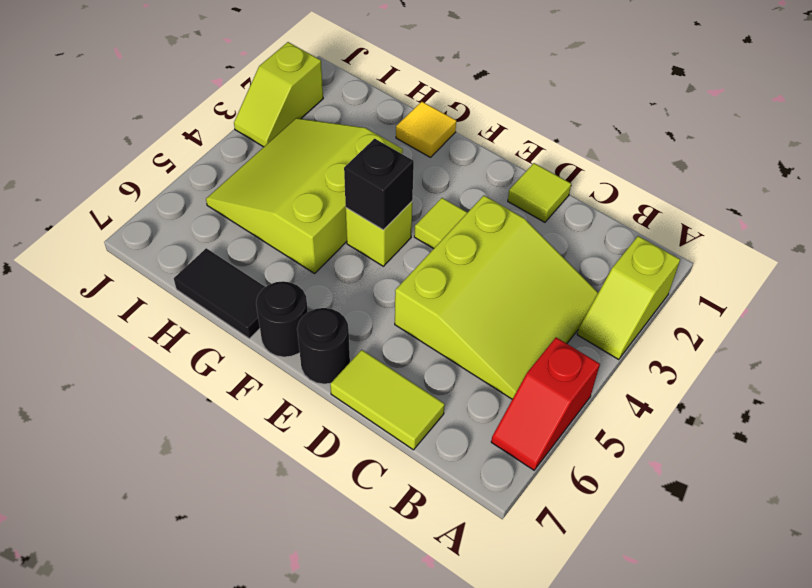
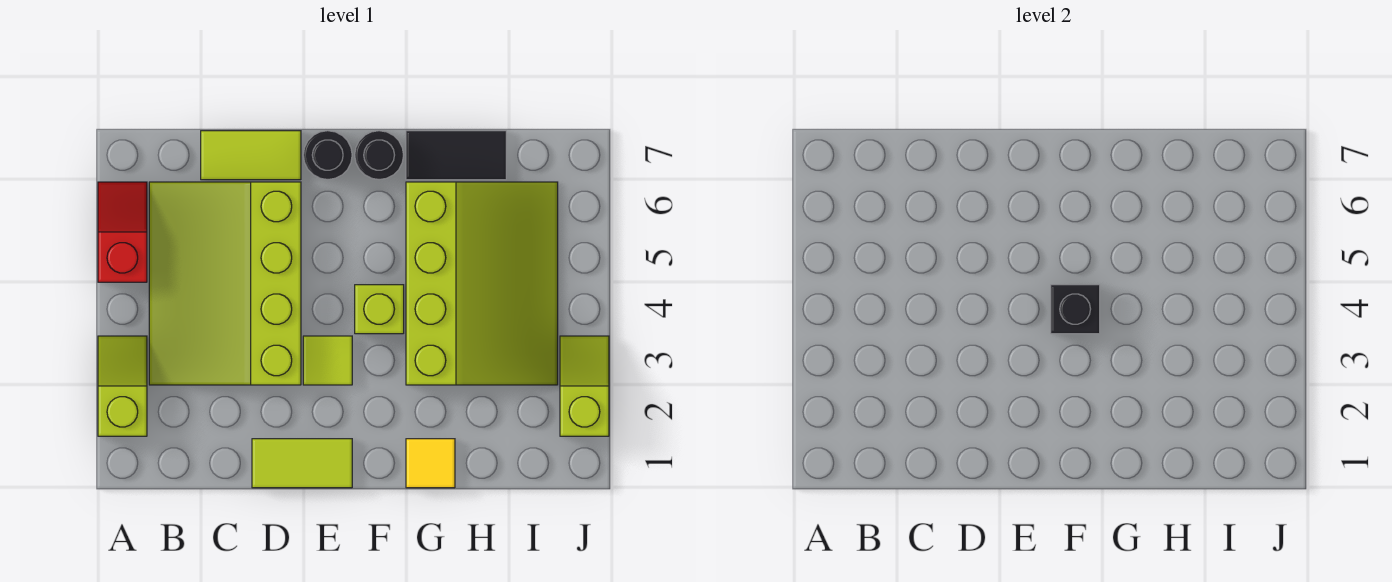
lime 3x3 slope [395,196,598,399] -> lime 3x4 slope [149,182,301,385]
lime 1x1 tile [508,163,571,222] -> lime 1x2 tile [252,439,352,488]
lime 3x3 slope [206,118,403,273] -> lime 3x4 slope [406,182,558,385]

